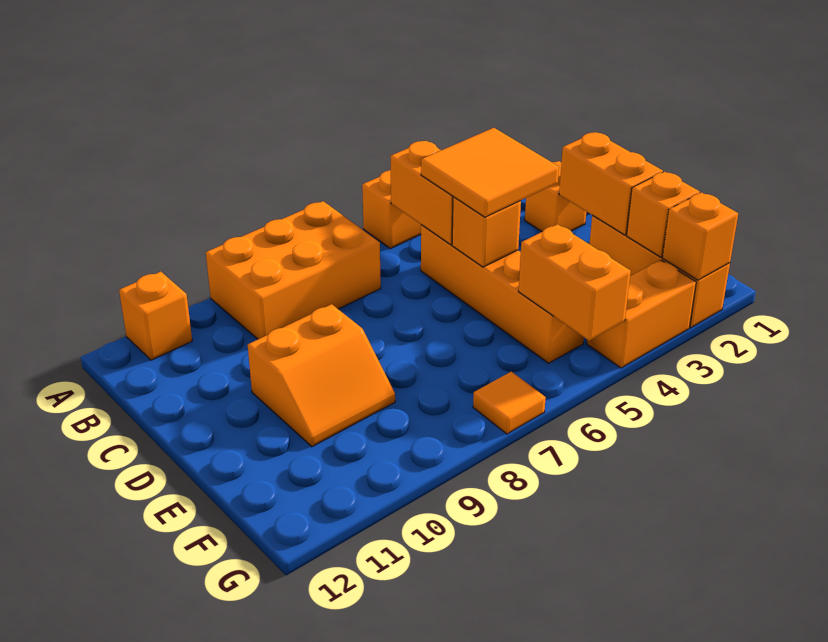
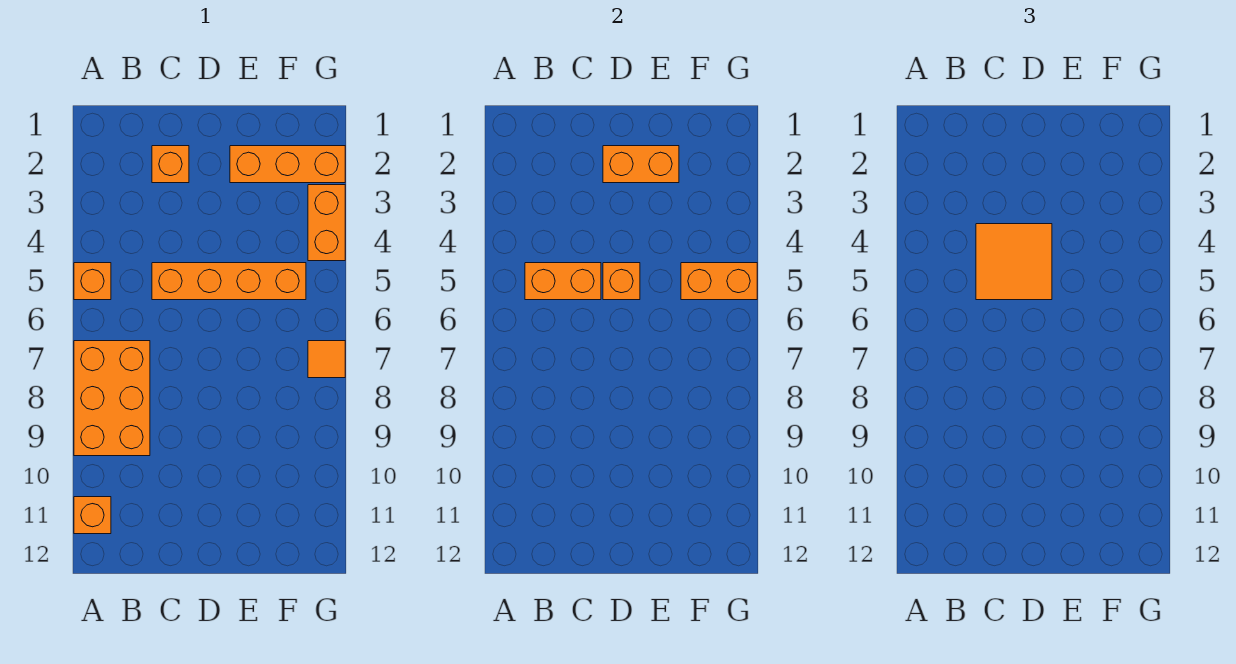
orange 2x2 slope [248,304,395,447] -> none
orange 1x1 brick [627,172,700,257] -> none
orange 1x1 brick [662,192,738,280] -> none

